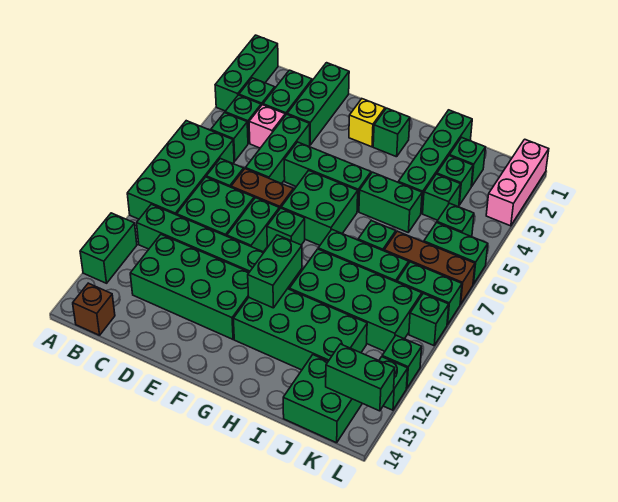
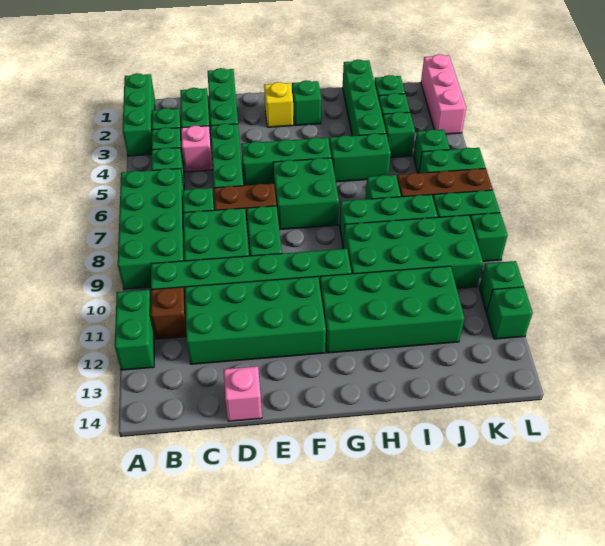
brown 1x1 brick [73,283,115,335] -> brown 1x1 brick moved to [151,287,186,339]
none -> pink 1x1 brick [224,366,262,421]
green 1x1 brick [267,208,305,248] -> none
green 1x2 brick [248,235,302,308] -> none
green 2x2 brick [283,355,362,443] -> none
green 1x2 brick [326,344,395,411] -> none

